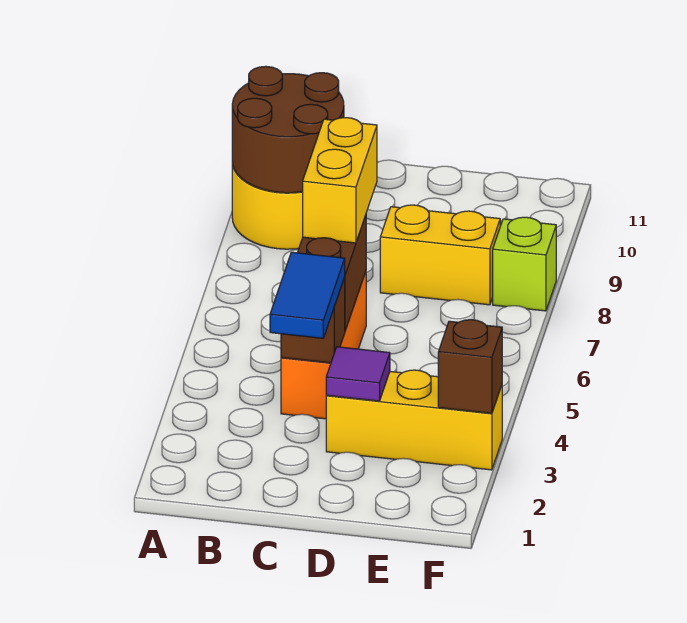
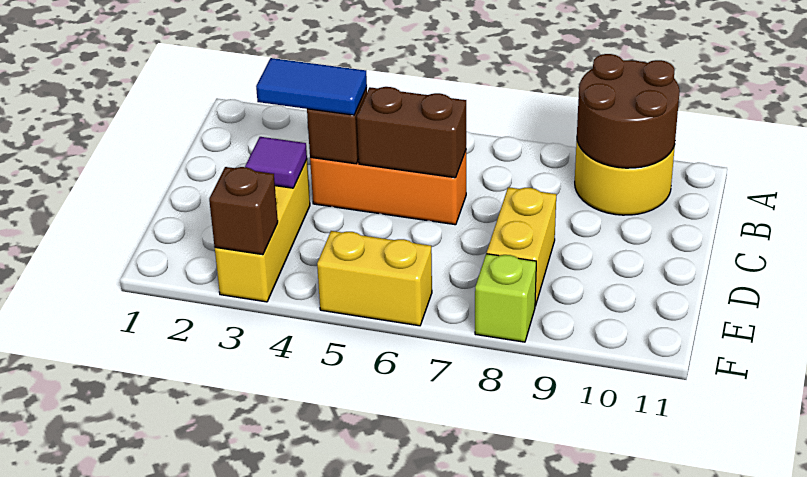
yellow 1x2 brick [303,118,377,243] -> yellow 1x2 brick moved to [317,231,432,326]

